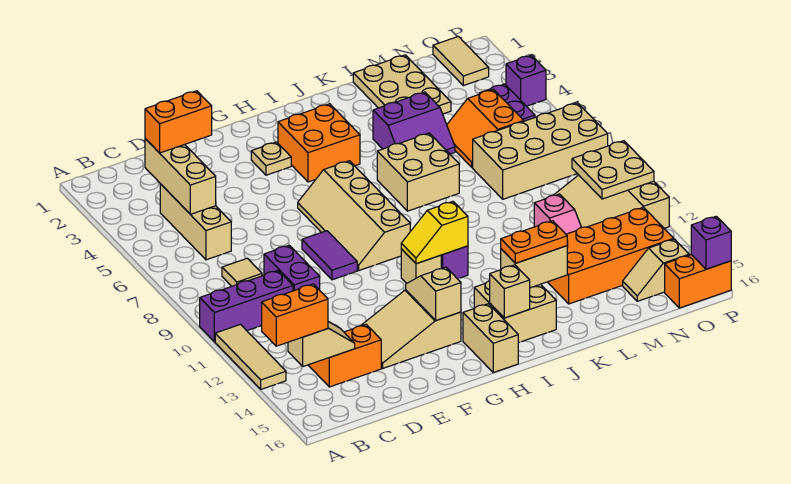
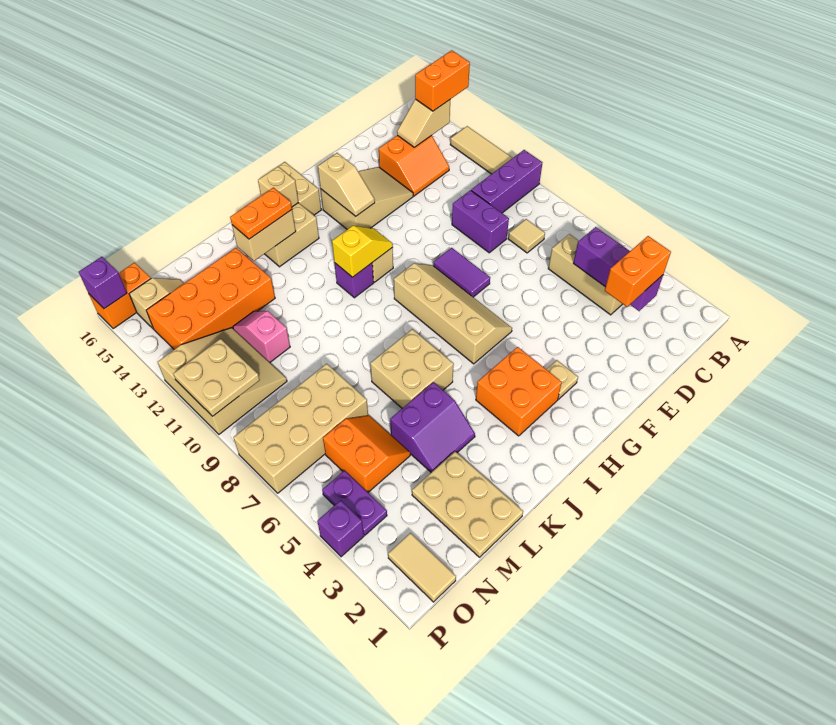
tan 1x3 brick [145,139,216,214] -> purple 1x3 brick [573,227,663,311]
purple 2x2 slope [373,92,455,154] -> purple 2x2 slope turned to [390,382,475,472]

